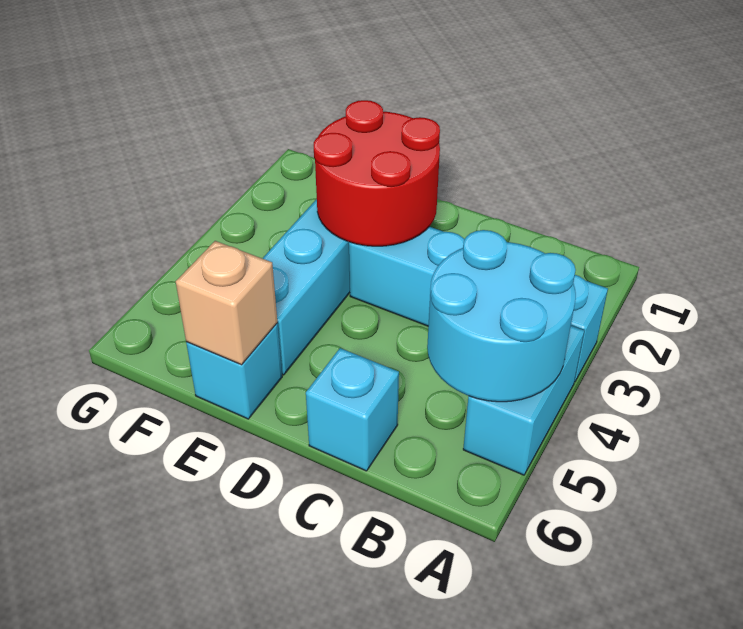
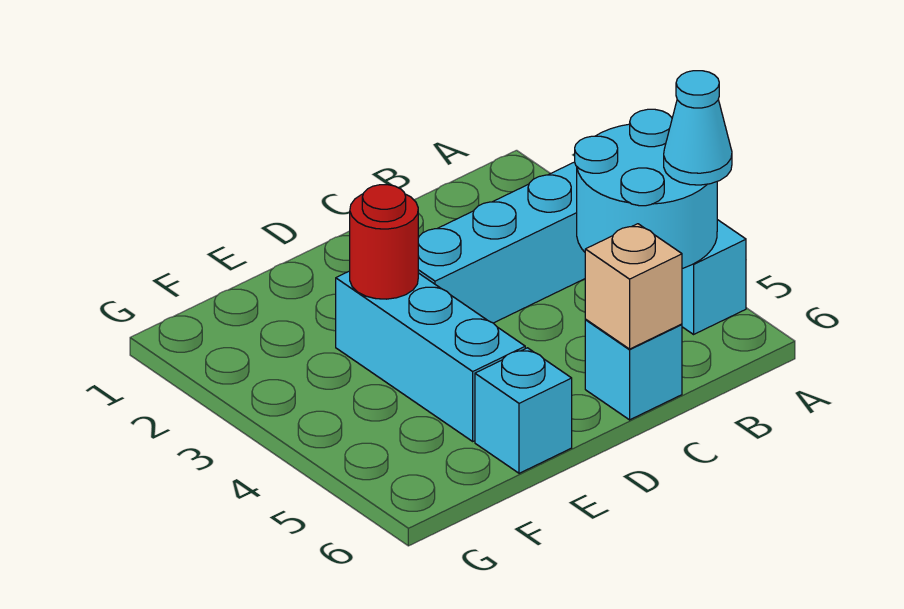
none -> cyan 1x1 cone [664,71,732,185]
red 2x2 round brick [314,100,440,246] -> red 1x1 round brick [350,185,418,299]
tan 1x1 brick [176,241,277,365] -> tan 1x1 brick moved to [585,224,682,349]

